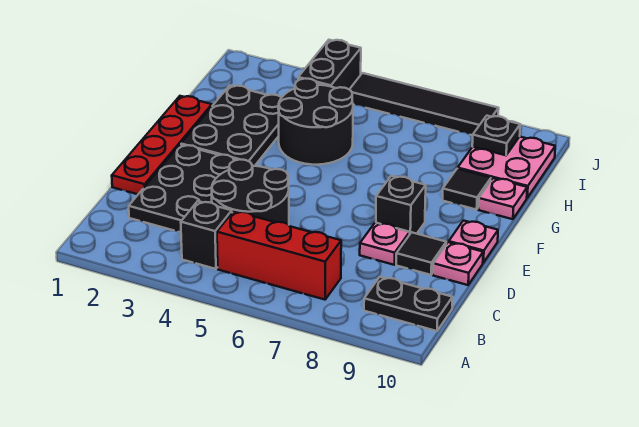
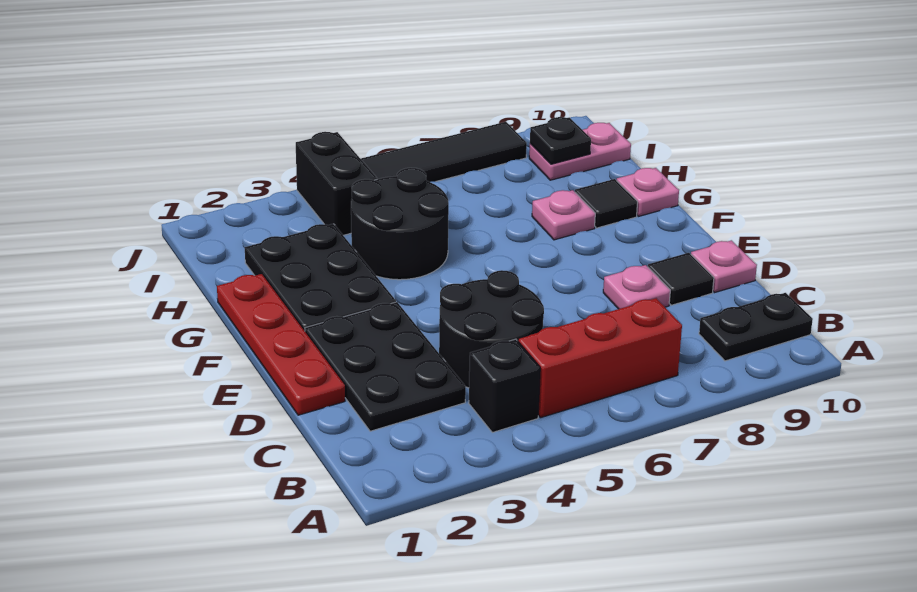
black 1x1 brick [376,176,426,234] -> none
pink 1x1 plate [449,221,498,263] -> pink 1x1 plate moved to [532,190,595,240]
pink 2x2 plate [458,137,555,198] -> pink 1x2 plate [529,123,631,180]

